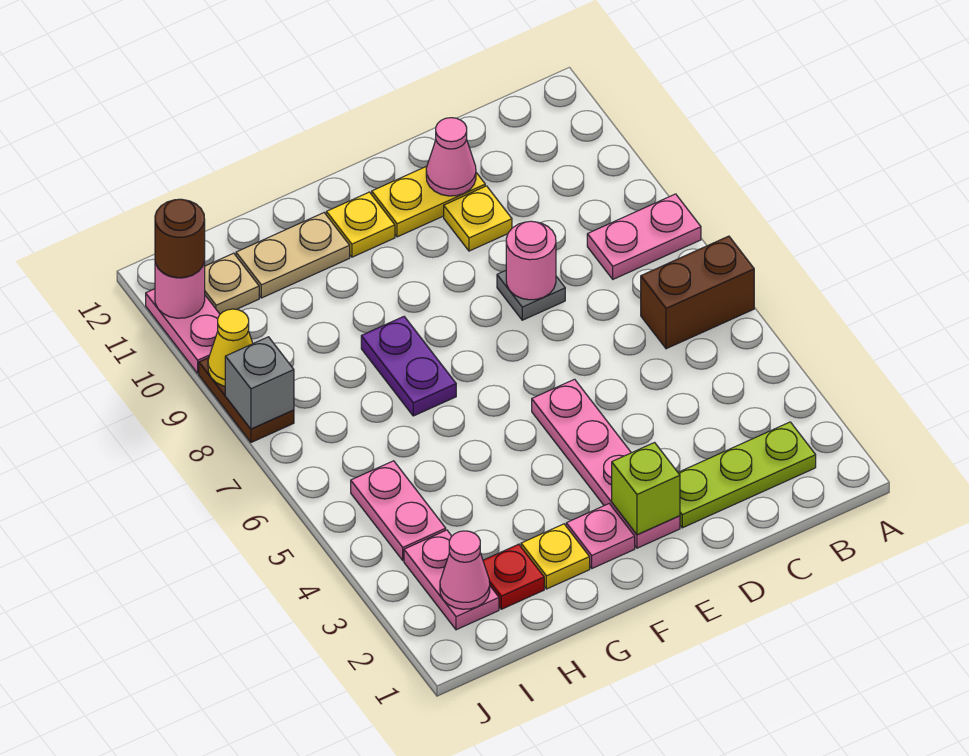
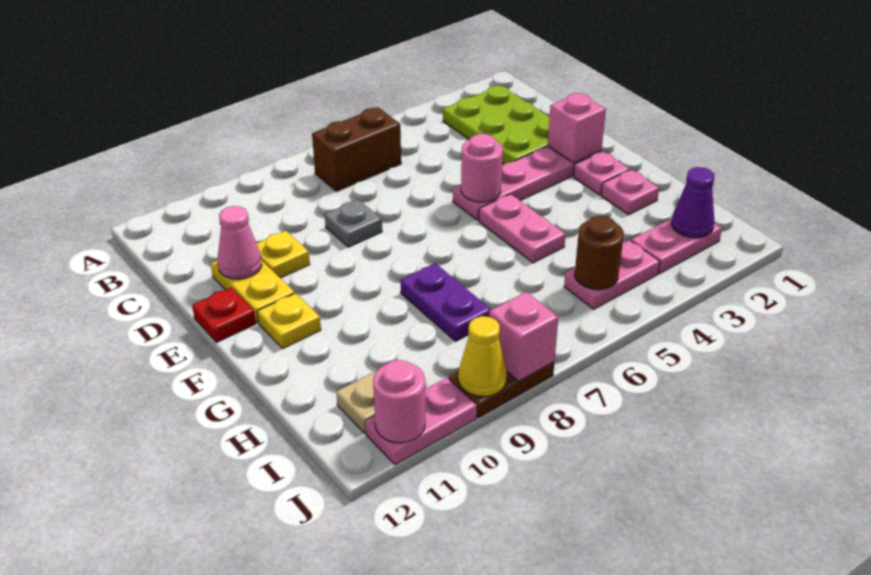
brown 1x2 brick [641,236,754,349] -> brown 1x2 brick turned to [312,108,401,191]
pink 1x2 plate [587,194,701,279] -> pink 1x2 plate moved to [479,194,566,263]
lime 1x3 plate [678,422,816,528] -> lime 2x3 plate [443,86,550,164]
pink 1x1 round brick [506,221,556,300] -> pink 1x1 round brick moved to [461,134,503,202]
lime 1x1 brick [612,443,680,535] -> pink 1x1 brick [548,93,606,163]
yellow 1x1 plate [521,524,590,589] -> pink 1x1 plate [601,170,659,215]
purple 1x2 plate [361,317,456,416] -> purple 1x2 plate turned to [400,263,491,341]
tan 1x2 plate [236,213,350,298] -> none
red 1x1 plate [483,544,544,609] -> red 1x1 plate moved to [192,287,256,342]
pink 1x1 cone [440,531,490,609] -> purple 1x1 cone [672,167,715,238]
grey 1x1 brick [225,337,294,429] -> pink 1x1 brick [489,292,558,381]
brown 1x1 round brick [155,199,205,278] -> brown 1x1 round brick moved to [575,216,624,290]

